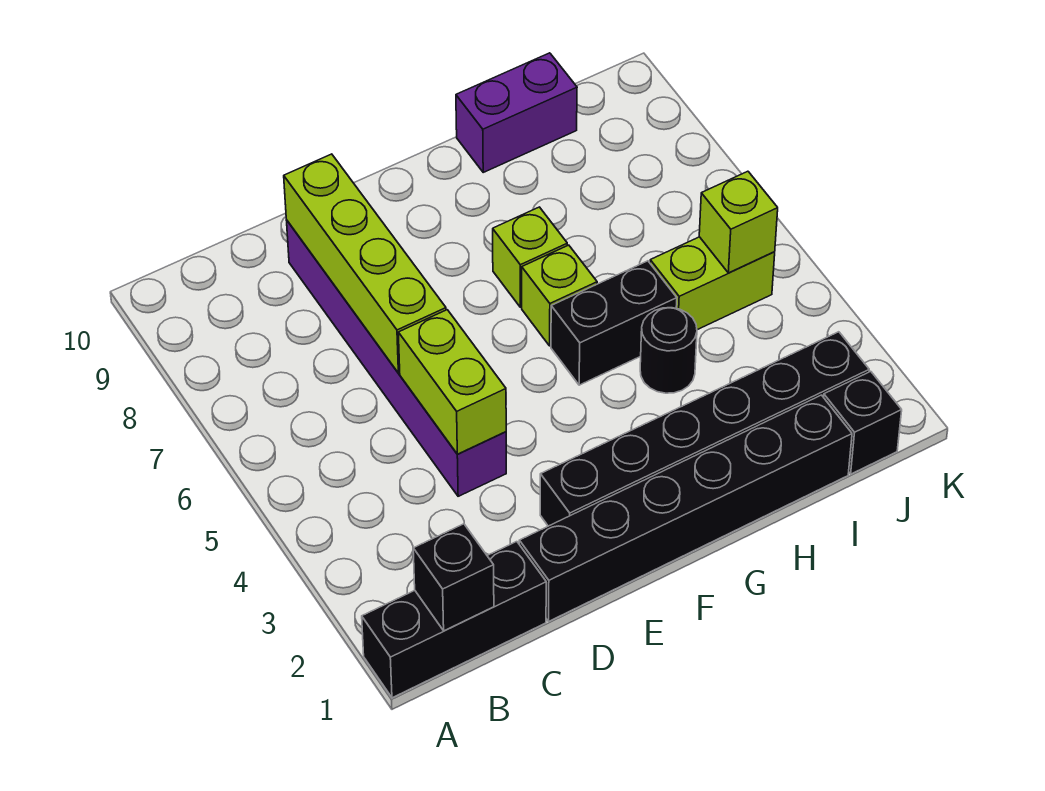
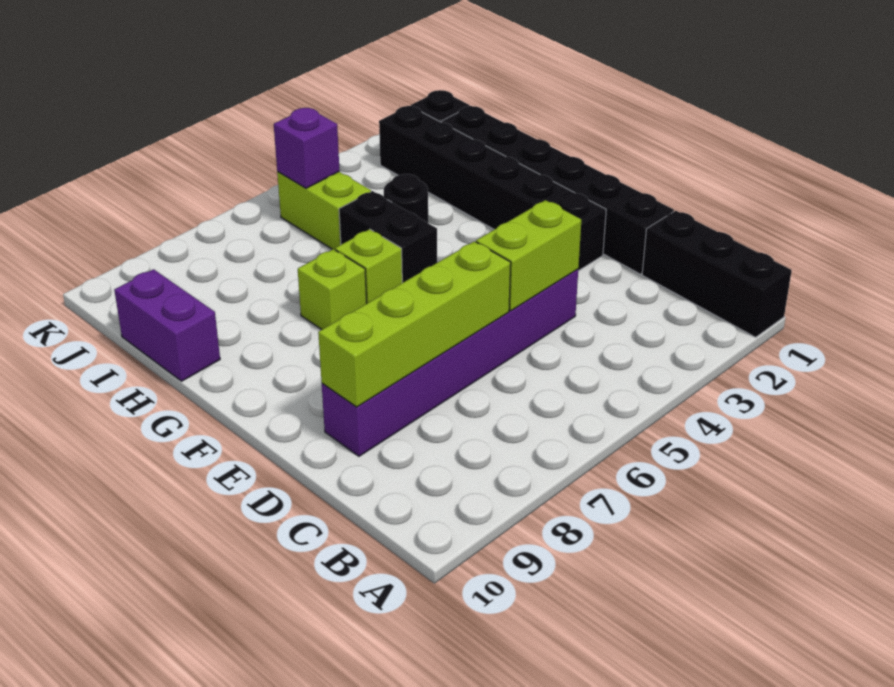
black 1x1 brick [413,524,494,631] -> none
lime 1x1 brick [699,171,778,273] -> purple 1x1 brick [274,108,340,188]

